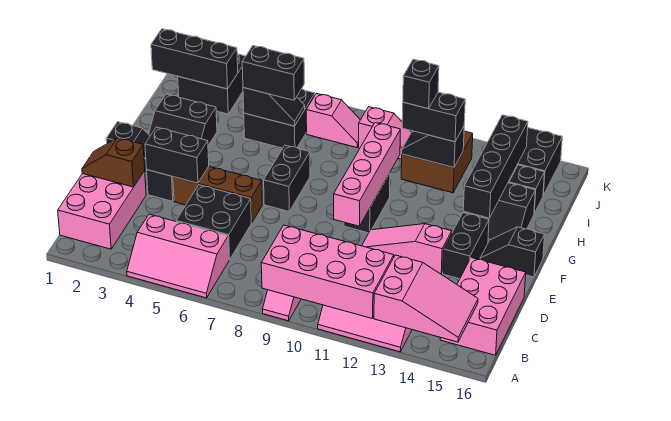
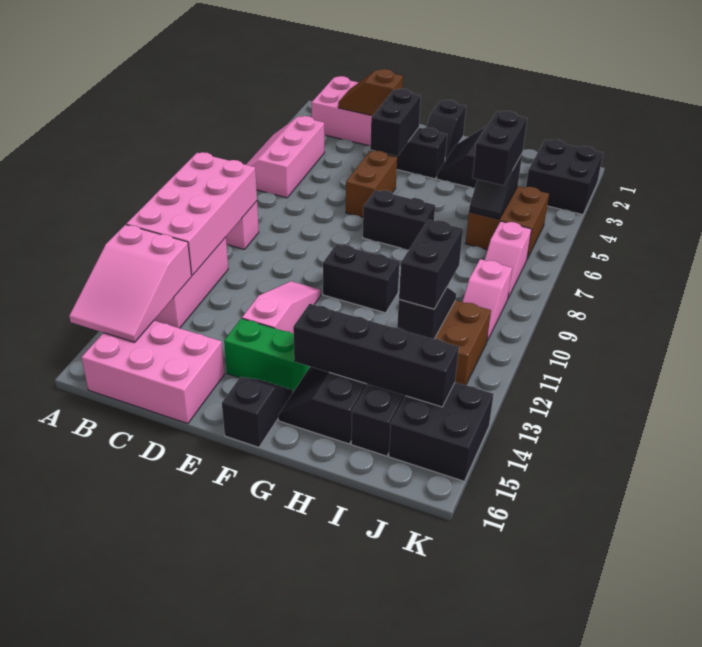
black 2x2 brick [176,185,251,260] -> none
brown 1x2 slope [82,138,145,187] -> brown 1x2 slope turned to [338,69,403,116]
brown 1x3 brick [173,167,262,223] -> brown 1x2 brick [346,151,397,217]
pink 1x4 brick [334,123,400,226] -> none
black 1x2 brick [443,213,489,279] -> green 1x2 brick [224,318,309,392]
black 2x2 brick [244,89,315,148] -> brown 2x2 brick [466,186,549,259]
black 1x1 brick [403,59,439,109] -> none
black 1x3 brick [151,29,238,89] -> none

